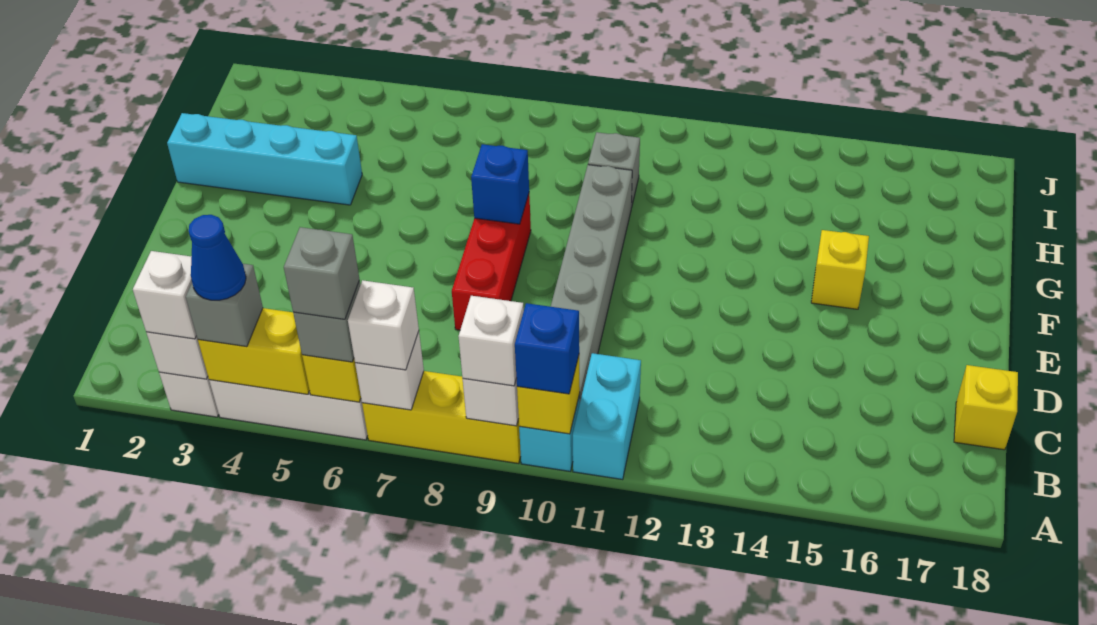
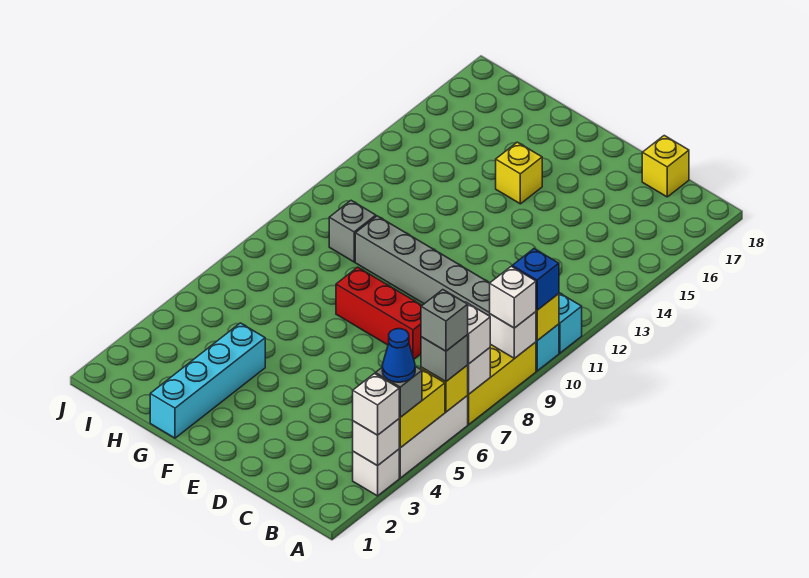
blue 1x1 brick [471,144,529,224] -> none

